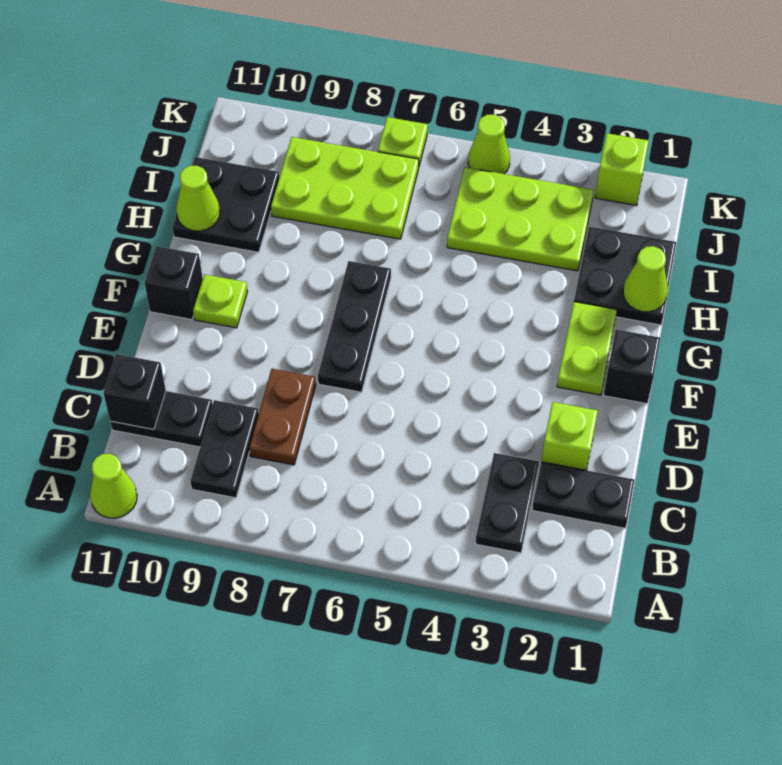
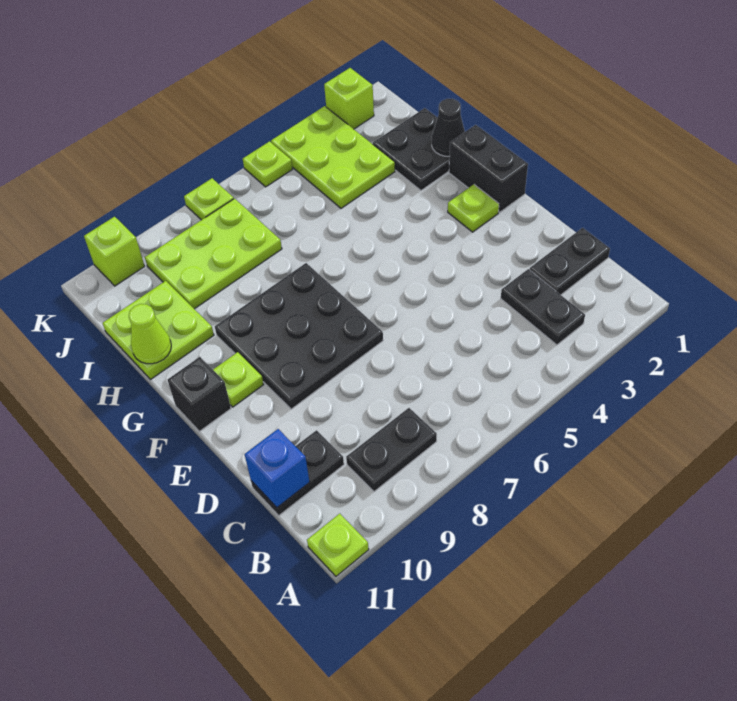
lime 1x1 cone [90,454,137,518] -> lime 1x1 plate [307,514,369,576]
black 1x2 plate [190,400,259,498] -> black 1x2 plate turned to [346,408,437,492]
brown 1x2 plate [249,369,316,465] -> none
black 1x1 brick [103,354,166,429] -> blue 1x1 brick [245,429,310,507]
lime 1x1 brick [542,402,598,470] -> lime 1x1 brick moved to [84,217,145,286]
black 1x3 plate [318,261,391,392] -> black 3x3 plate [215,263,383,409]
black 1x1 brick [604,330,660,404] -> black 1x2 brick [449,125,528,212]
lime 1x2 plate [557,302,617,395] -> lime 1x1 plate [448,184,499,232]
lime 1x1 cone [623,246,668,312] -> black 1x1 cone [432,99,465,156]
black 2x2 plate [172,157,279,252] -> lime 2x2 plate [103,281,214,379]
lime 2x3 plate [447,167,594,271] -> lime 2x3 plate turned to [271,106,395,208]
lime 1x1 cone [468,114,510,174] -> lime 1x1 plate [243,141,292,187]

